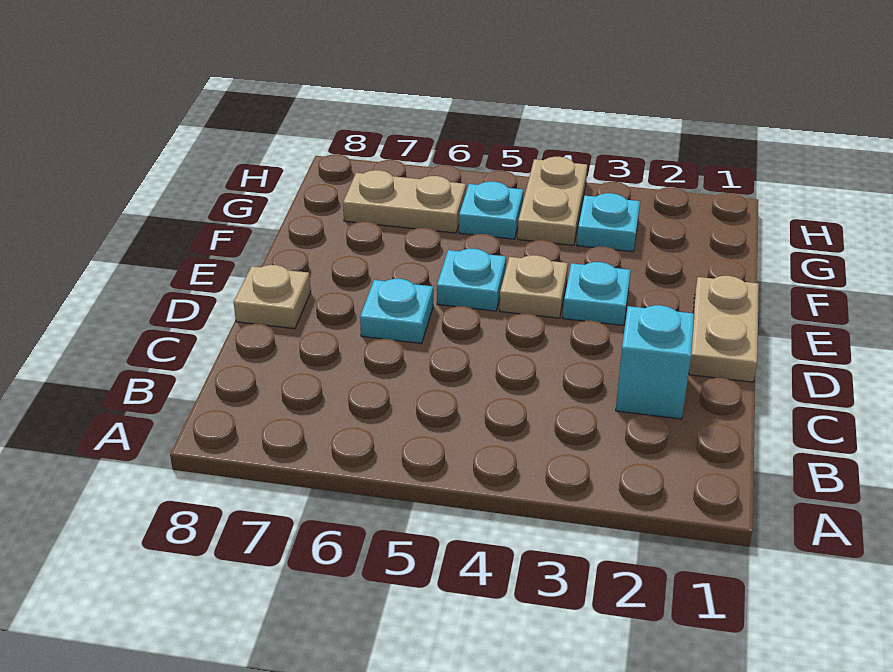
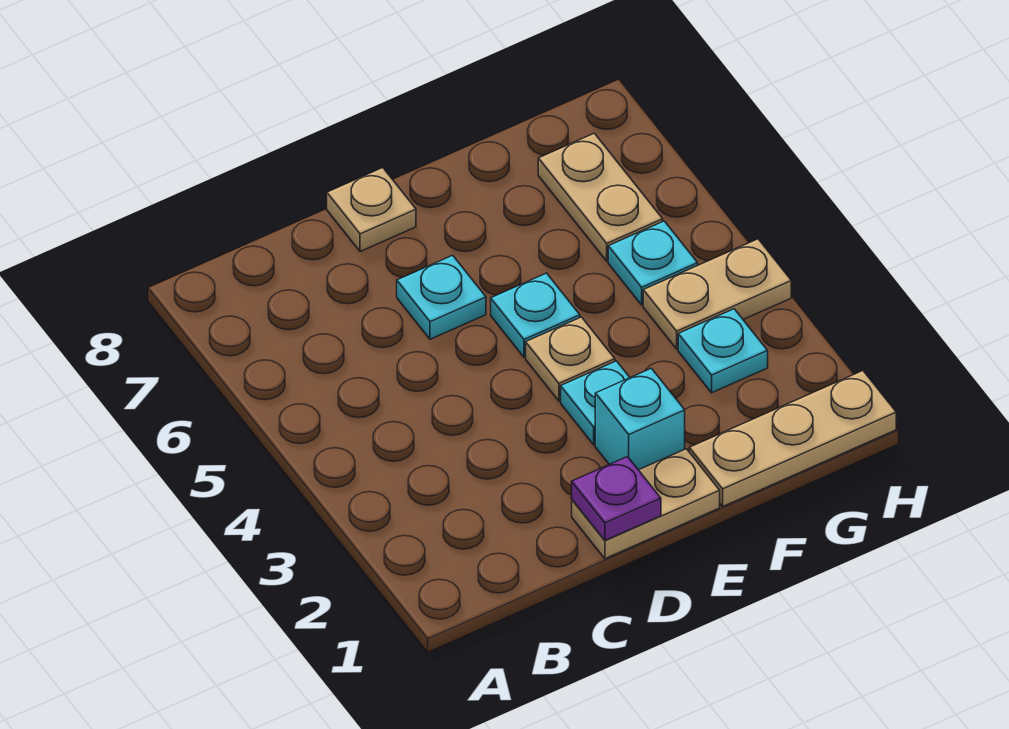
cyan 1x1 brick [616,305,694,419] -> cyan 1x1 brick moved to [595,368,685,470]
none -> purple 1x1 plate [572,457,661,540]
none -> tan 1x3 plate [689,371,896,506]

